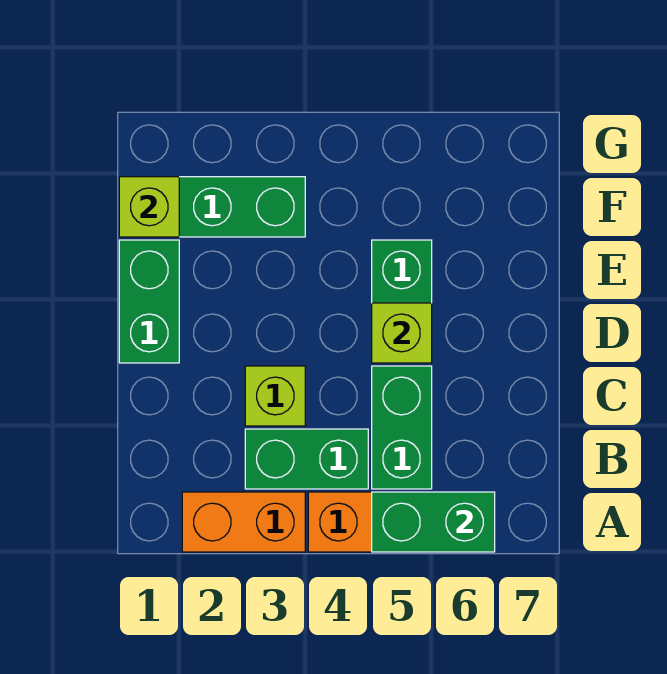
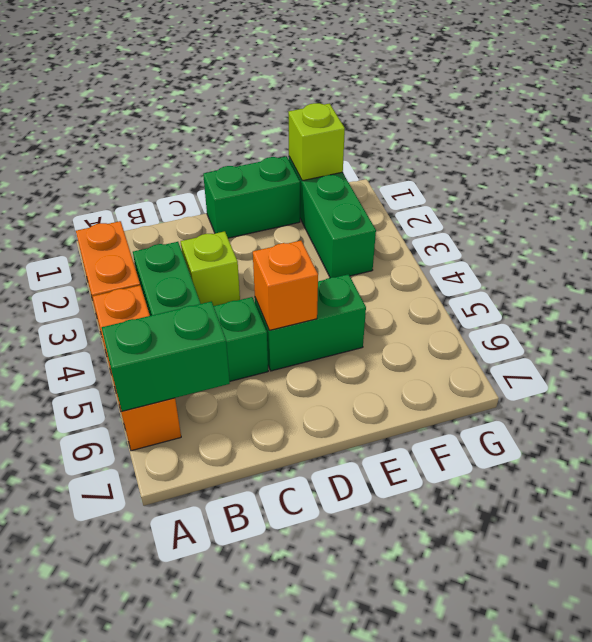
green 1x2 brick [372,492,495,552] -> green 1x2 brick turned to [102,301,230,411]
lime 1x1 brick [372,303,432,363] -> orange 1x1 brick [253,241,318,330]

